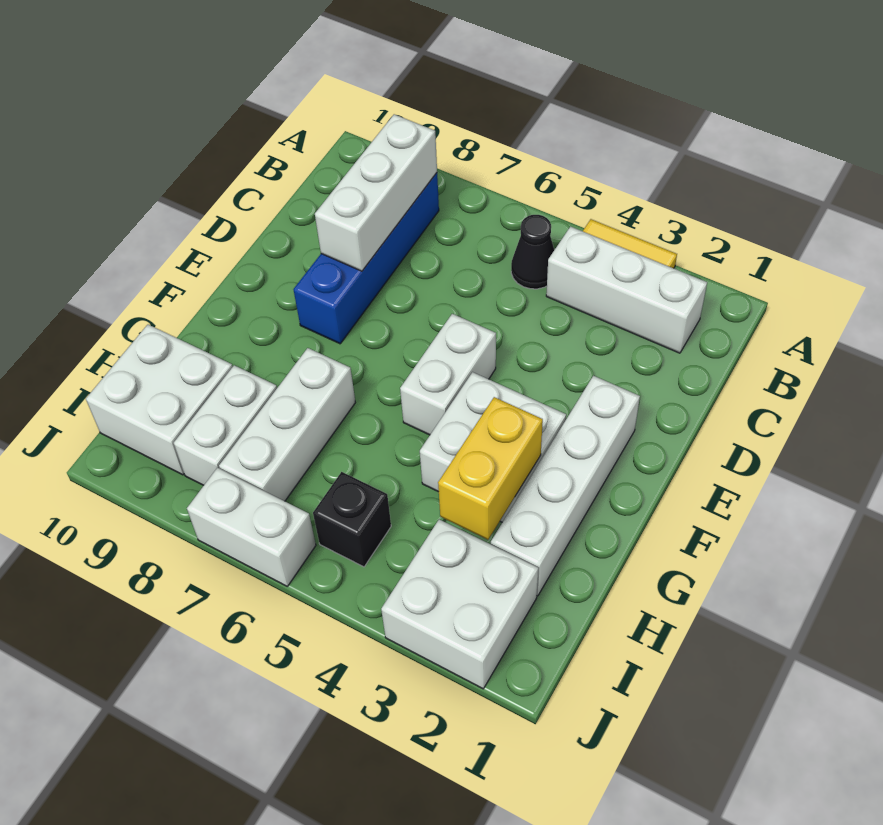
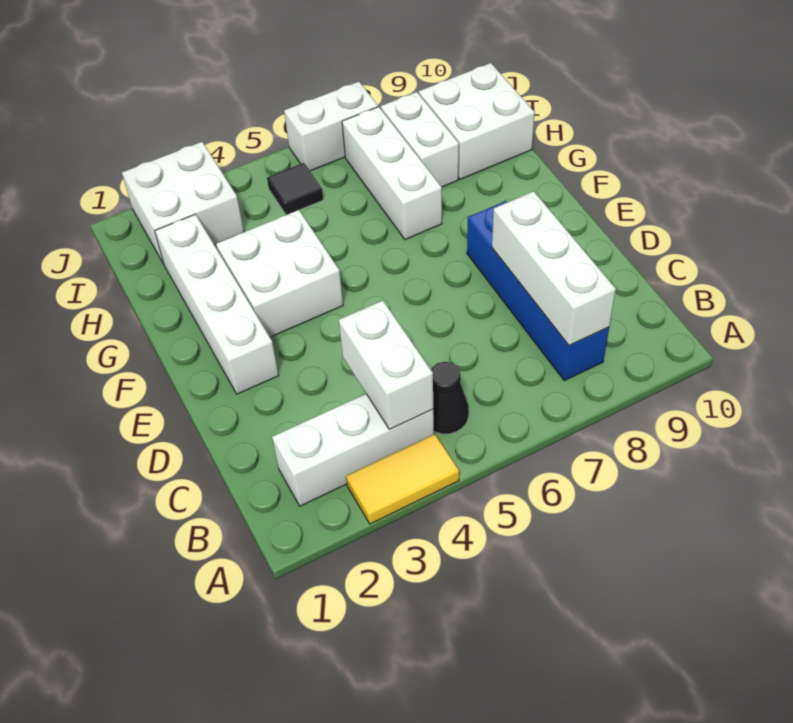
white 1x2 brick [400,314,496,435] -> white 1x2 brick moved to [339,300,433,429]
yellow 1x2 brick [438,397,543,540] -> none
black 1x1 brick [313,472,391,567] -> black 1x1 tile [267,163,323,215]

